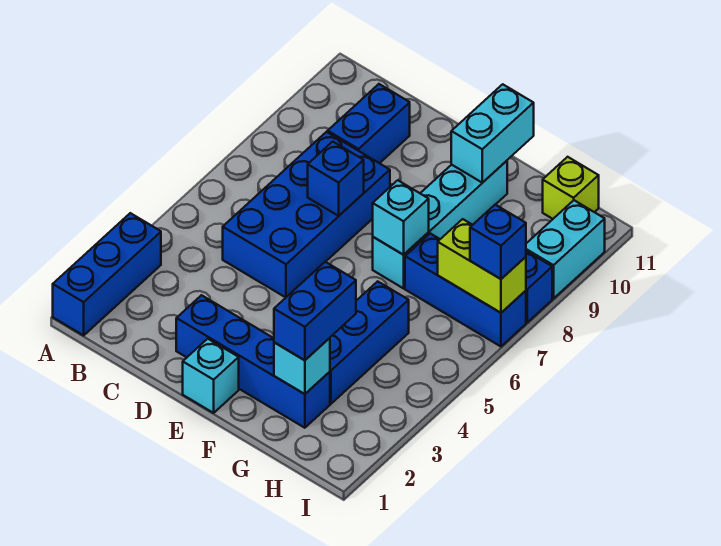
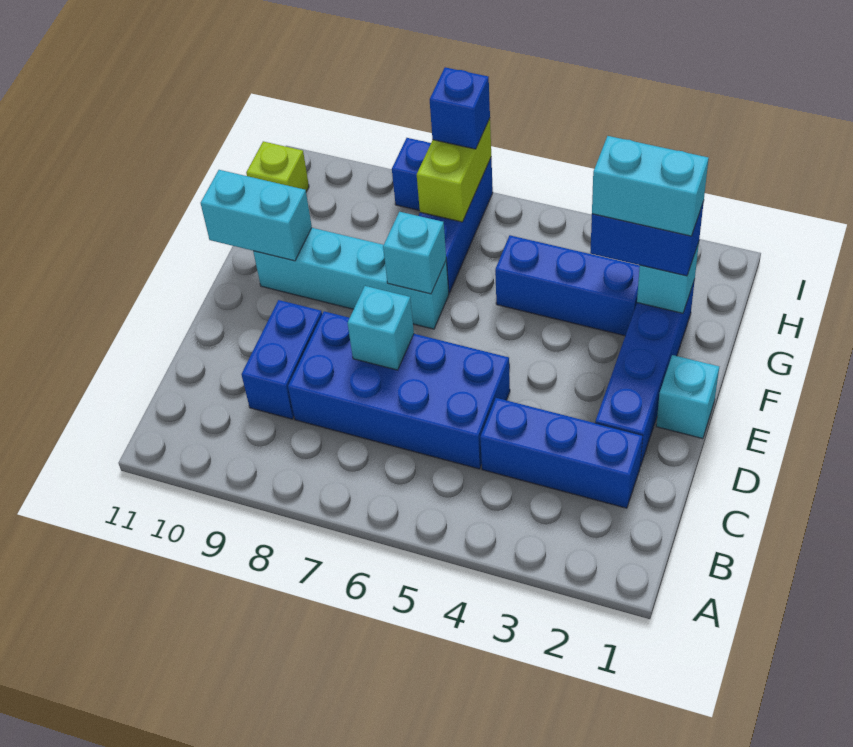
blue 1x3 brick [53,213,161,335] -> blue 1x3 brick moved to [480,398,643,508]
blue 1x2 brick [328,84,410,163] -> blue 1x2 brick turned to [242,300,322,419]
blue 1x1 brick [308,142,364,216] -> cyan 1x1 brick [348,286,414,370]
cyan 1x2 brick [526,200,605,299] -> cyan 1x2 brick moved to [592,136,709,236]

